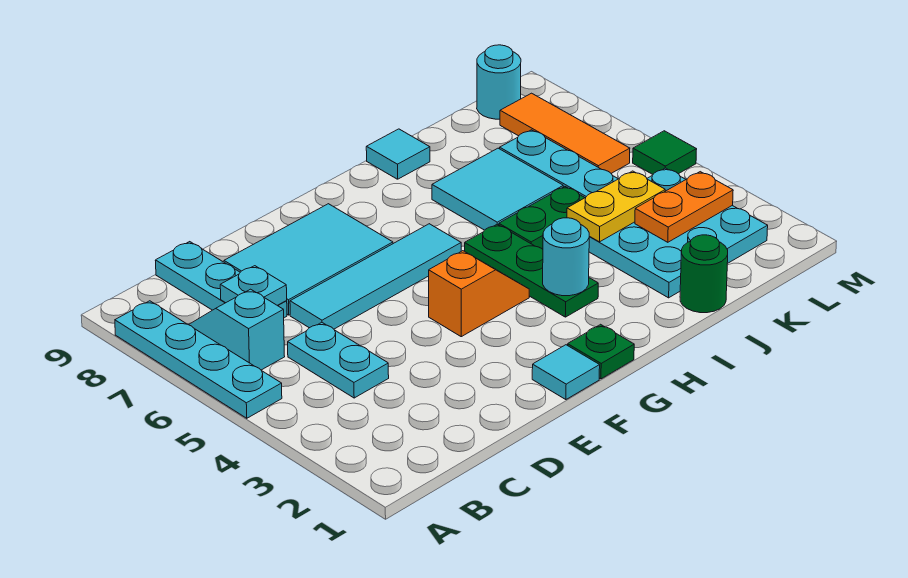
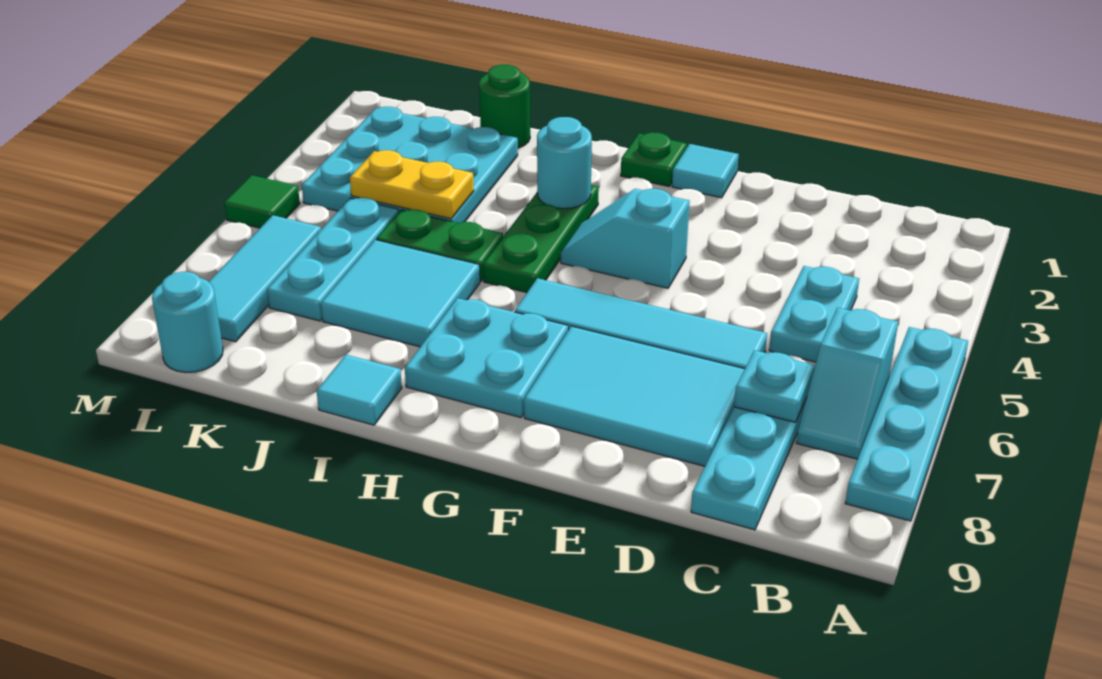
orange 1x2 slope [429,251,529,337] -> cyan 1x2 slope [561,189,690,288]
none -> cyan 2x2 plate [405,298,568,418]
orange 1x2 plate [635,172,733,242] -> none
orange 1x3 tile [500,93,630,174] -> cyan 1x3 tile [209,215,321,342]

